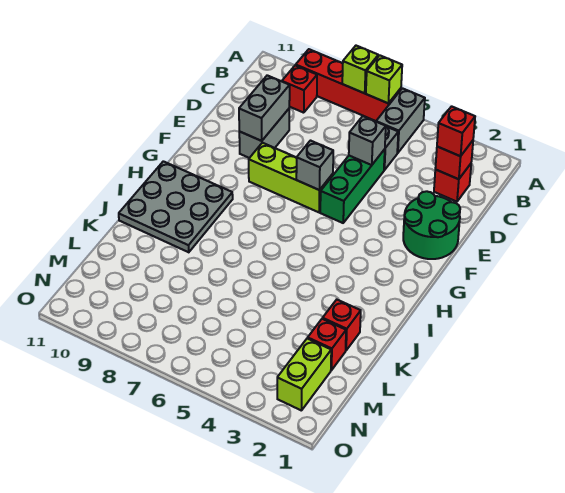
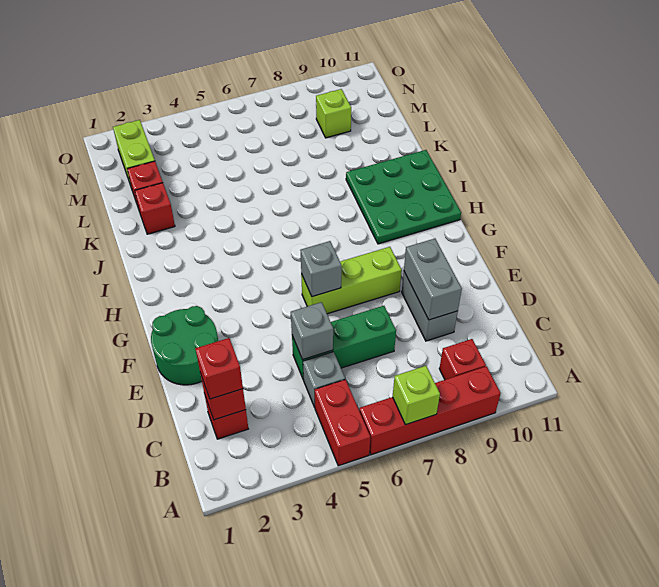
grey 1x2 brick [376,88,425,153] -> red 1x2 brick [315,379,370,466]
lime 1x1 brick [366,55,402,103] -> lime 1x1 brick moved to [316,89,351,138]
green 1x3 brick [320,149,385,223] -> green 1x3 brick turned to [292,306,396,380]
grey 3x3 plate [119,161,233,252] -> green 3x3 plate [346,150,461,244]

